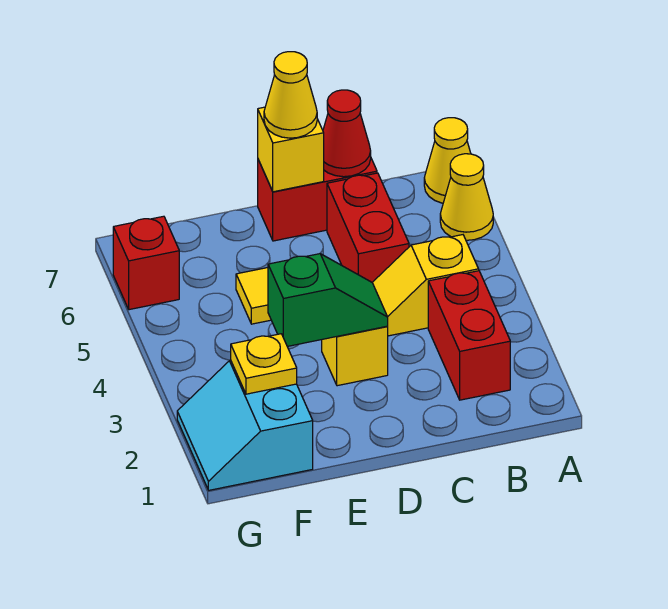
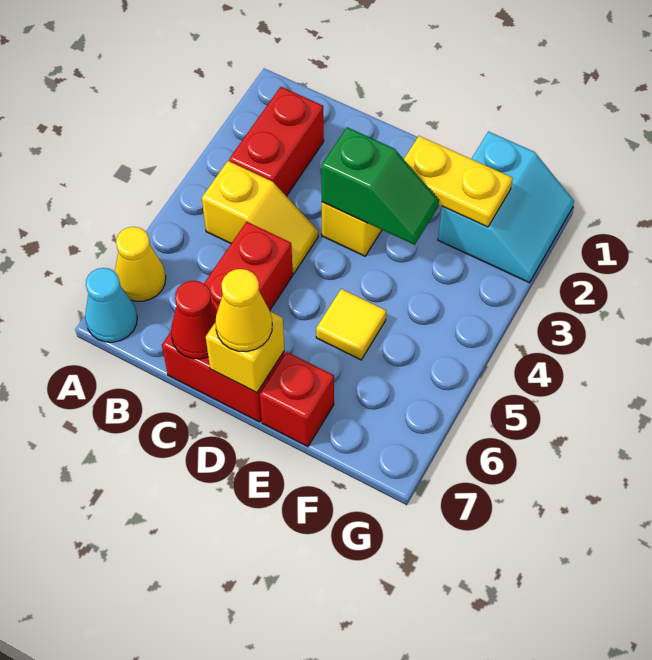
yellow 1x1 cone [424,118,471,203] -> cyan 1x1 cone [85,268,137,342]
green 1x2 slope [268,254,388,346] -> green 1x2 slope turned to [321,127,439,245]
yellow 1x1 plate [231,334,297,394] -> yellow 1x2 plate [404,136,513,227]
red 1x1 brick [113,216,179,310] -> red 1x1 brick moved to [260,352,334,447]

